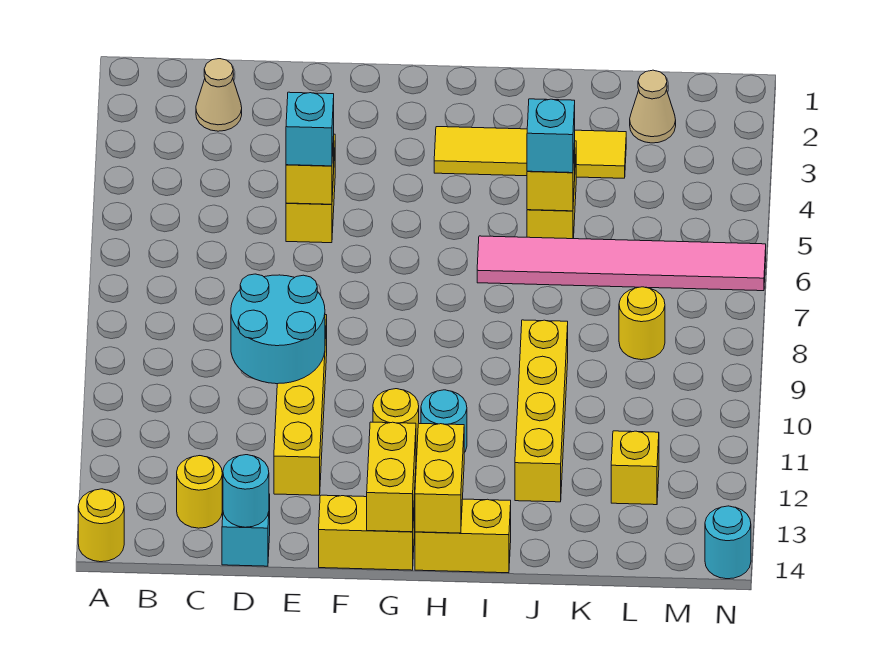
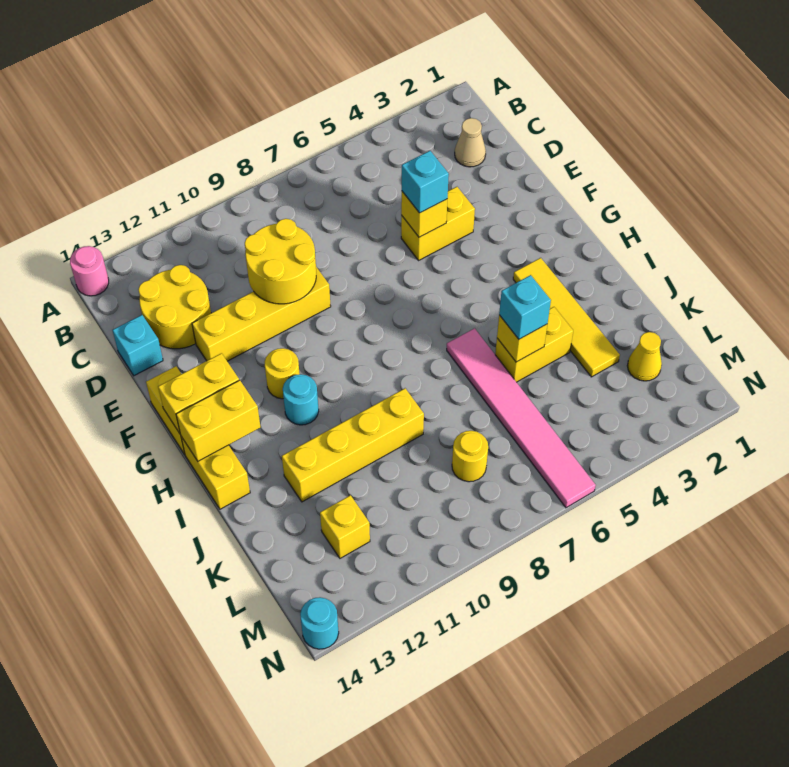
yellow 1x1 round brick [78,489,124,562] -> pink 1x1 round brick [70,246,109,296]
yellow 1x1 round brick [177,456,222,528] -> yellow 2x2 round brick [138,265,211,349]
cyan 2x2 round brick [231,274,325,384] -> yellow 2x2 round brick [245,219,316,304]
cyan 1x1 round brick [223,455,269,527] -> none
tan 1x1 cone [630,70,676,143] -> yellow 1x1 cone [627,332,662,381]

